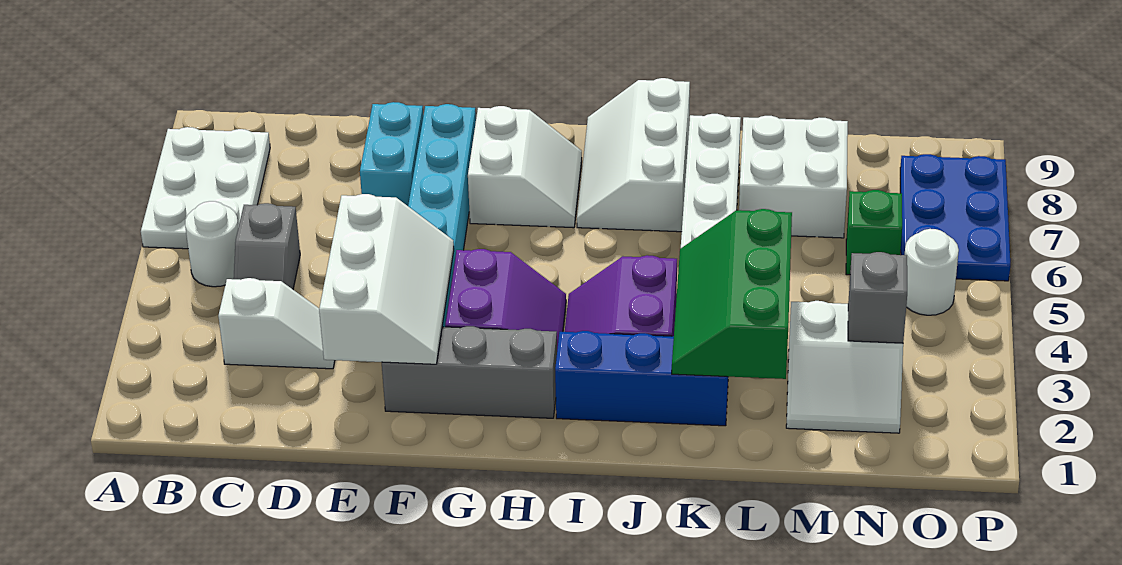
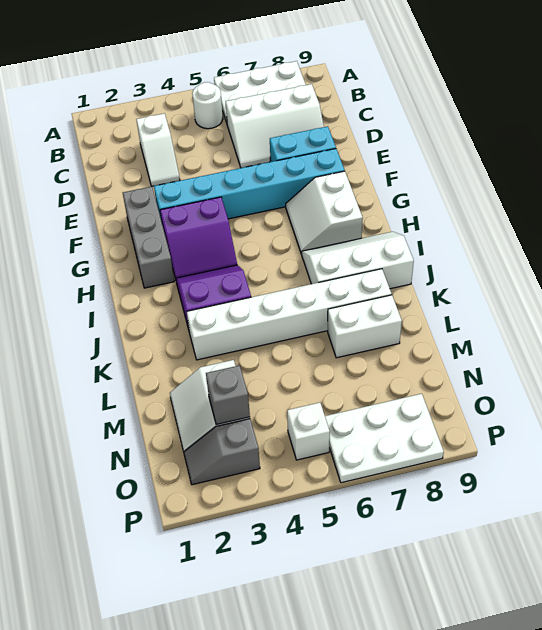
grey 1x2 slope [234,203,300,289] -> grey 1x2 slope moved to [184,419,260,485]
white 2x3 slope [319,194,454,364] -> white 2x3 slope moved to [226,84,324,168]
white 2x2 slope [468,106,582,228] -> white 2x2 slope turned to [286,171,363,254]
blue 1x3 brick [555,331,728,426] -> none
green 2x3 slope [672,209,792,379] -> none
white 2x2 brick [739,116,848,238] -> white 1x2 brick [328,295,402,358]
green 1x1 brick [846,190,902,275] -> none
white 1x1 round brick [905,229,959,315] -> white 1x1 brick [287,403,330,460]
blue 2x3 plate [900,154,1010,281] -> white 2x3 plate [325,394,444,483]

